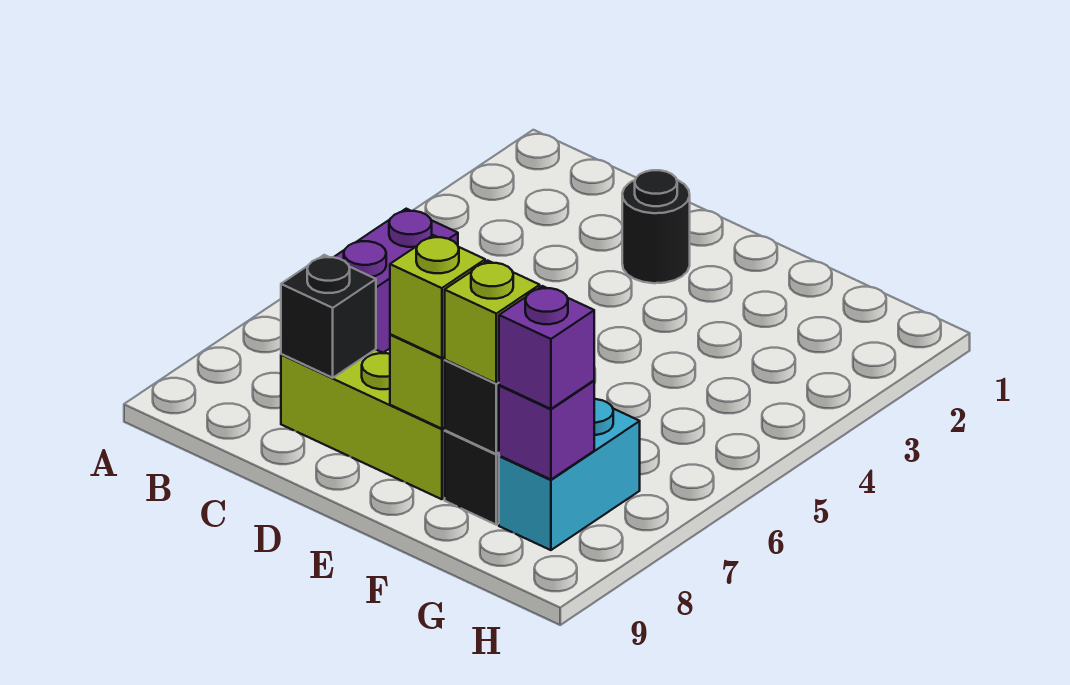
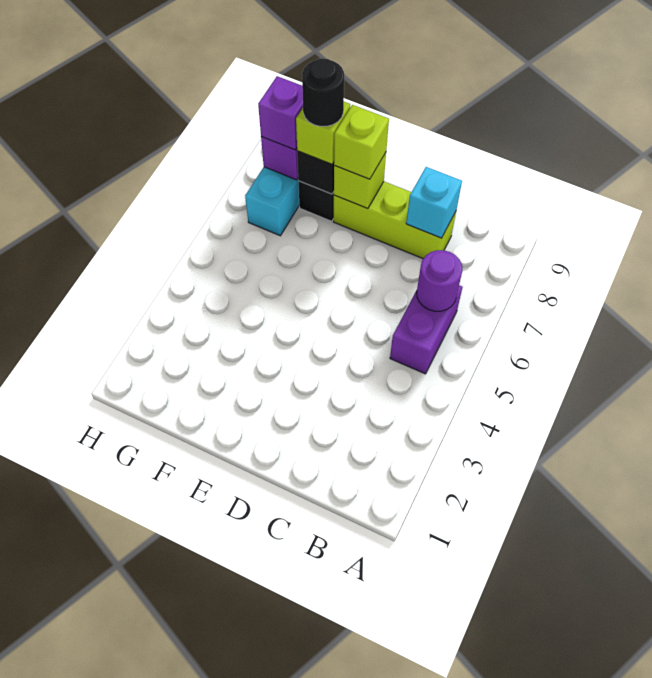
none -> purple 1x1 round brick [417,250,462,311]
black 1x1 brick [281,255,376,378] -> cyan 1x1 brick [406,167,462,238]
black 1x1 round brick [622,170,690,283] -> black 1x1 round brick moved to [302,58,344,126]

